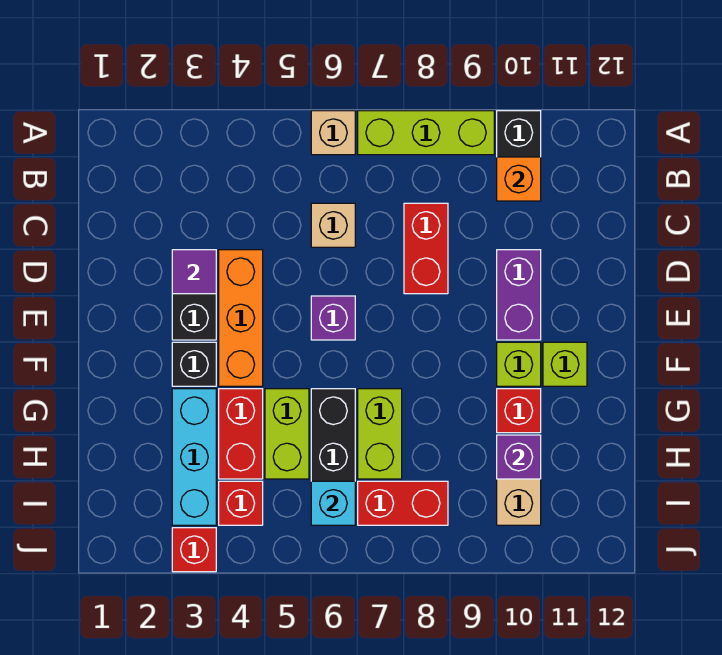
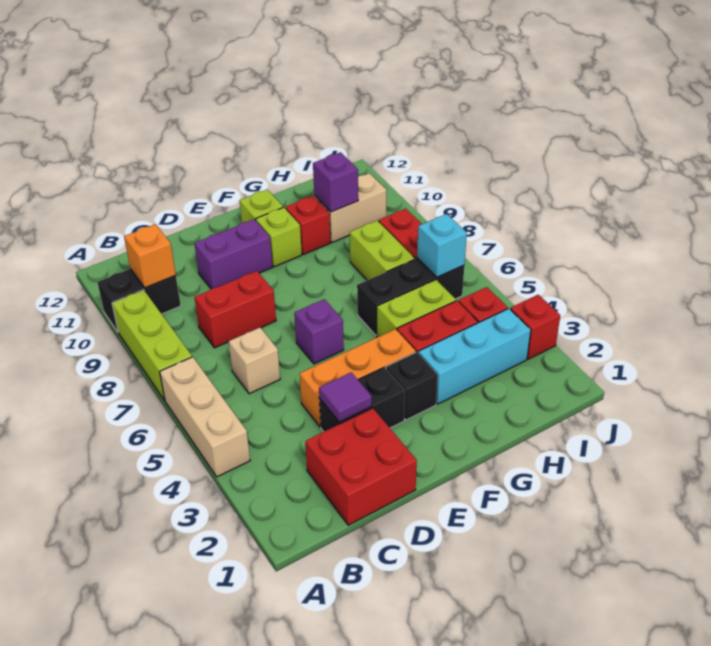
tan 1x1 brick [311,111,355,155] -> tan 1x3 brick [160,357,250,477]
none -> red 2x2 brick [305,408,417,525]
lime 1x2 brick [358,389,402,479] -> lime 1x2 brick turned to [350,220,415,280]

